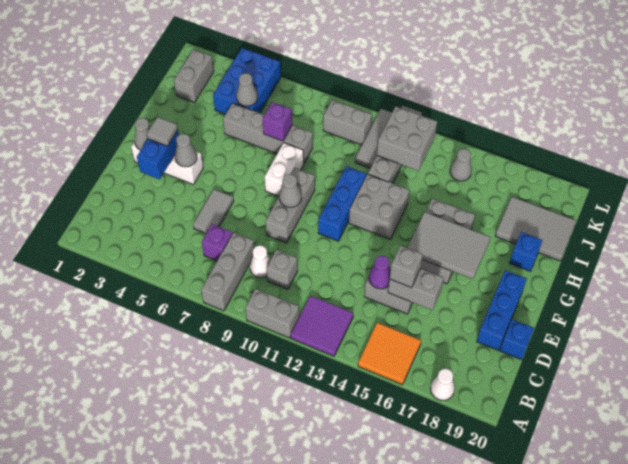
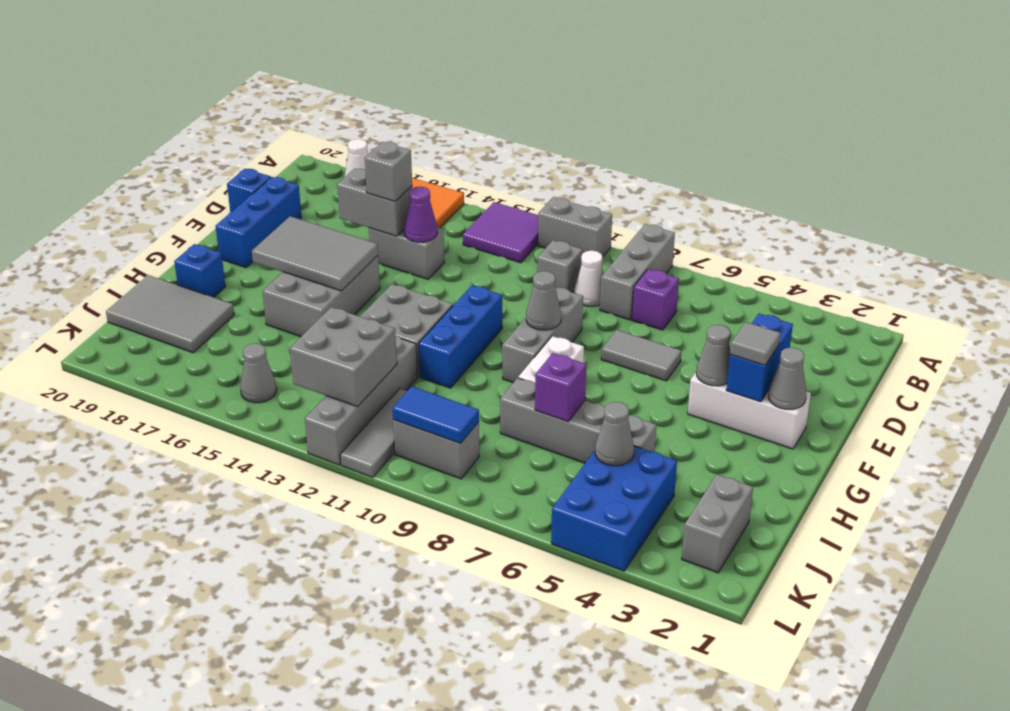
grey 1x2 tile [193,189,234,233] -> grey 1x2 tile turned to [601,330,681,381]
none -> blue 1x2 tile [392,386,479,443]

